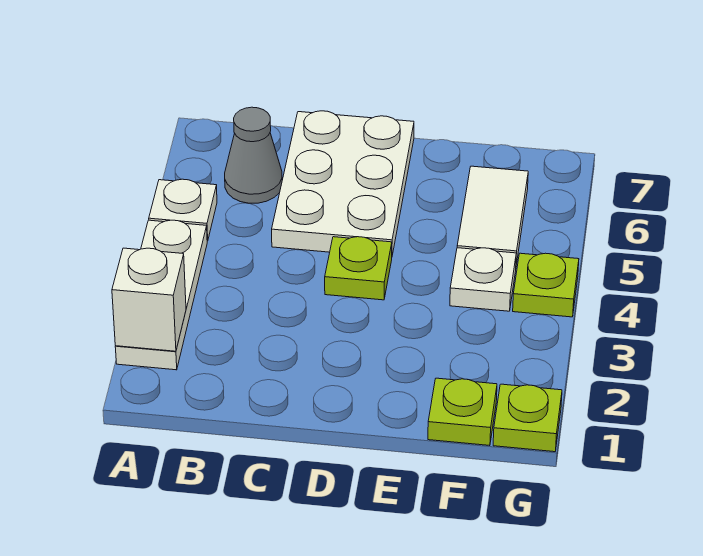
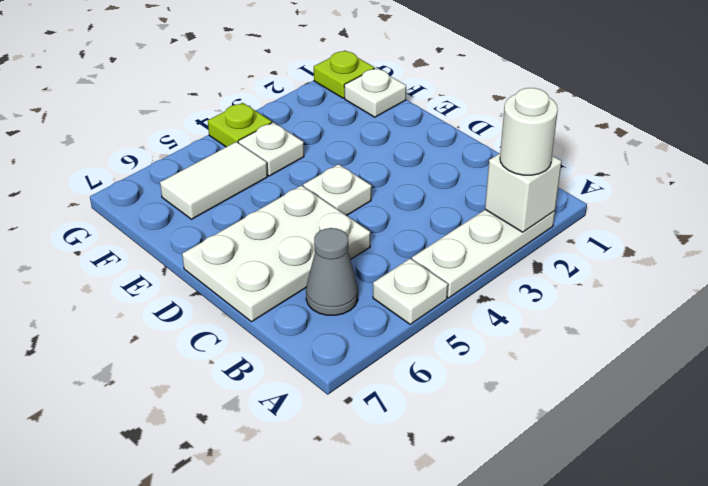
none -> white 1x1 round brick [500,88,558,175]
lime 1x1 plate [325,237,392,300] -> white 1x1 plate [303,164,372,216]
lime 1x1 plate [428,378,497,446] -> white 1x1 plate [344,68,406,117]

